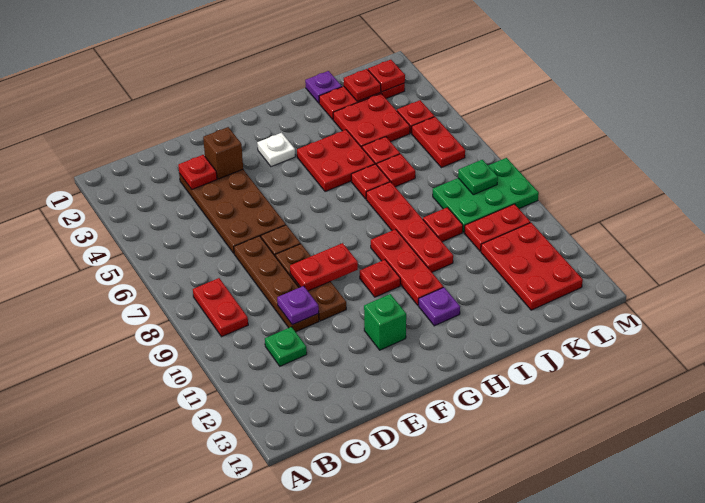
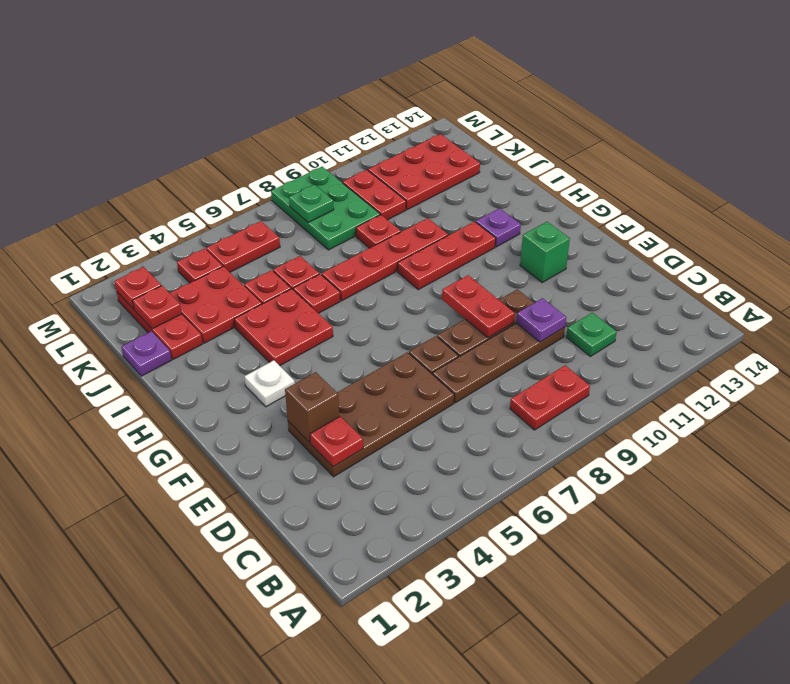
red 1x1 plate [360,260,400,297] -> none

